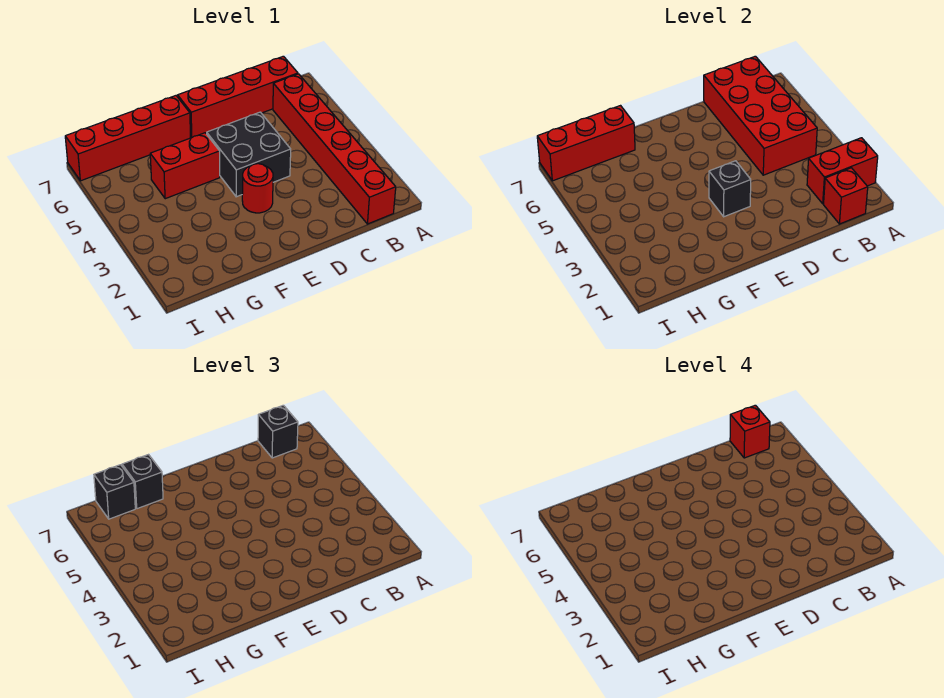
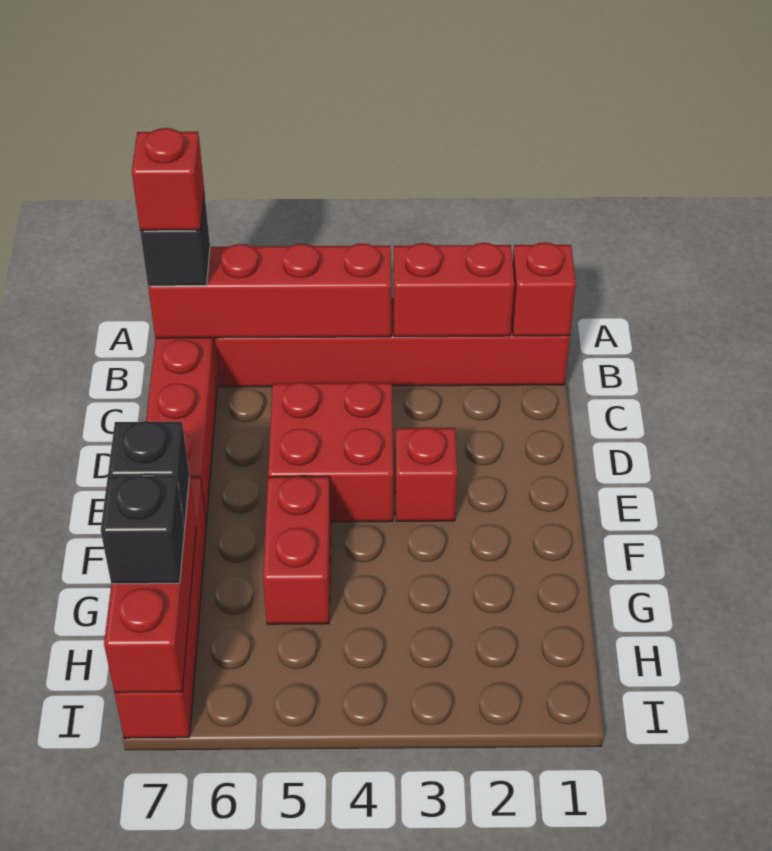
red 1x2 brick [807,138,878,204] -> red 1x2 brick turned to [393,243,514,337]
red 2x4 brick [704,56,817,175] -> red 1x4 brick [148,243,391,338]
black 2x2 brick [207,112,291,197] -> red 2x2 brick [268,382,393,522]
red 1x1 round brick [242,164,273,213] -> red 1x1 brick [395,427,457,521]
black 1x1 brick [709,161,751,217] -> none

